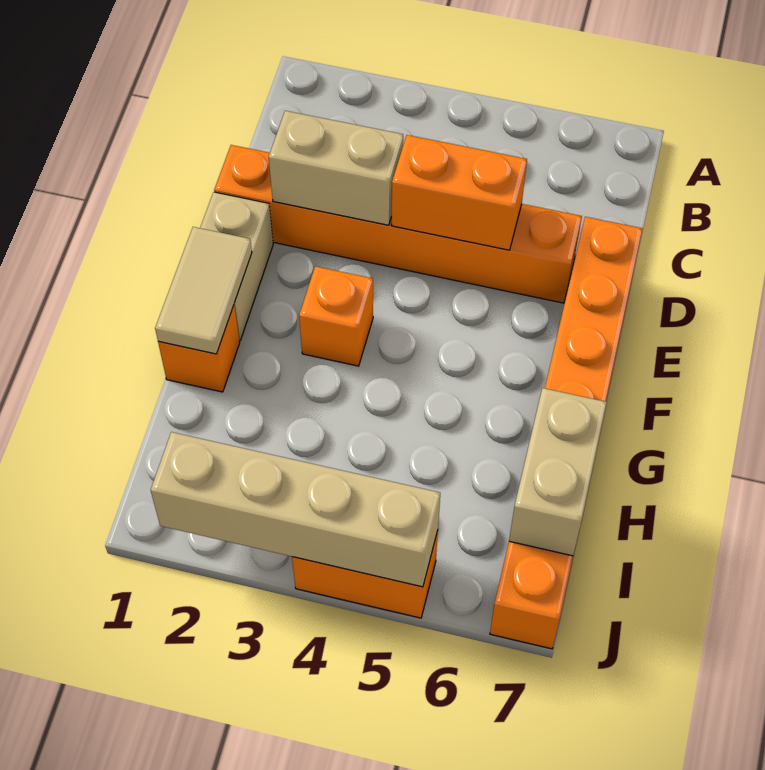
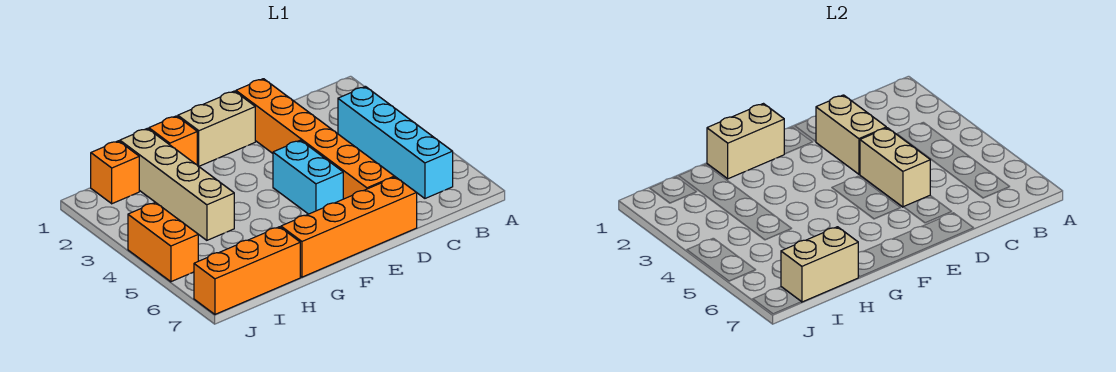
none -> cyan 1x4 brick [338,87,453,198]
orange 1x2 brick [392,135,527,250] -> tan 1x2 brick [860,128,930,207]
none -> cyan 1x2 brick [273,140,343,214]
tan 1x2 tile [155,227,252,354] -> tan 1x2 brick [707,104,784,179]
orange 1x1 brick [299,266,373,366] -> orange 1x1 brick moved to [91,141,139,204]
tan 1x4 brick [151,432,440,587] -> tan 1x4 brick moved to [120,128,234,240]

